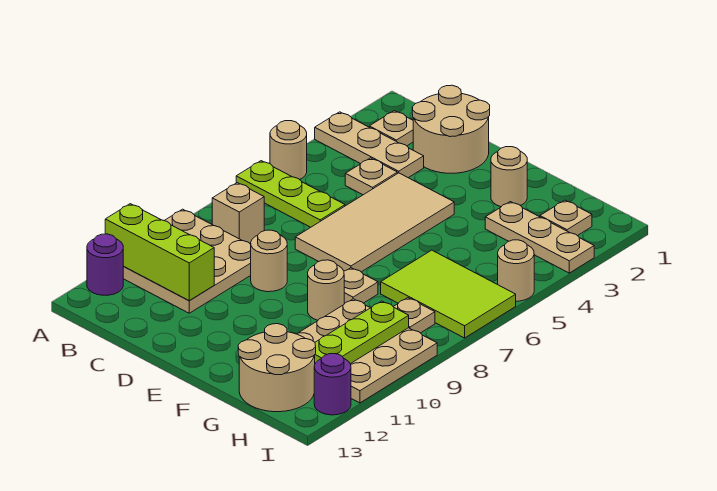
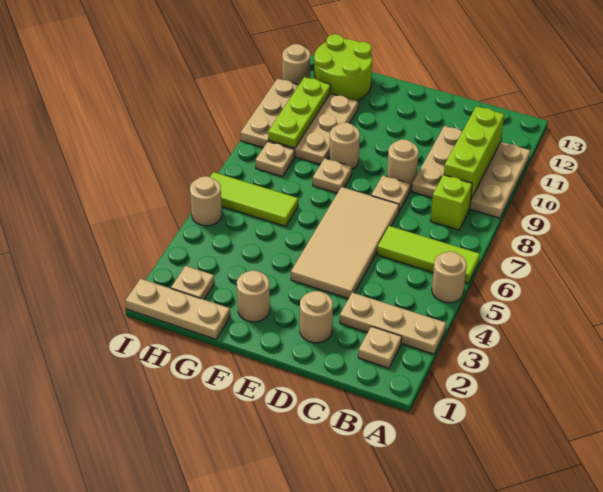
lime 1x3 plate [236,161,345,227] -> lime 1x3 tile [377,226,480,283]
lime 1x3 brick [105,204,214,301] -> lime 1x3 brick turned to [444,106,504,199]
purple 1x1 round brick [87,234,124,295] -> none
tan 1x1 brick [212,183,264,243] -> lime 1x1 brick [431,175,472,230]
tan 2x2 round brick [412,85,490,173] -> tan 1x1 round brick [300,291,333,343]
tan 1x1 plate [345,158,397,195] -> tan 1x1 plate moved to [371,176,410,211]
tan 1x3 plate [485,202,594,273] -> tan 1x3 plate moved to [125,279,230,339]
lime 2x3 tile [381,250,516,338] -> lime 1x3 tile [210,172,298,226]
tan 2x2 round brick [238,324,316,412] -> lime 2x2 round brick [314,34,372,101]
purple 1x1 round brick [314,354,351,415] -> tan 1x1 round brick [282,44,310,84]

